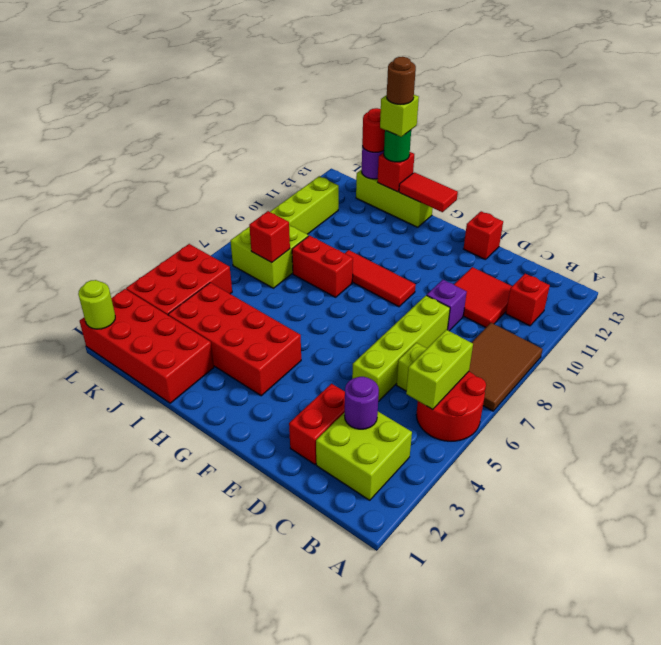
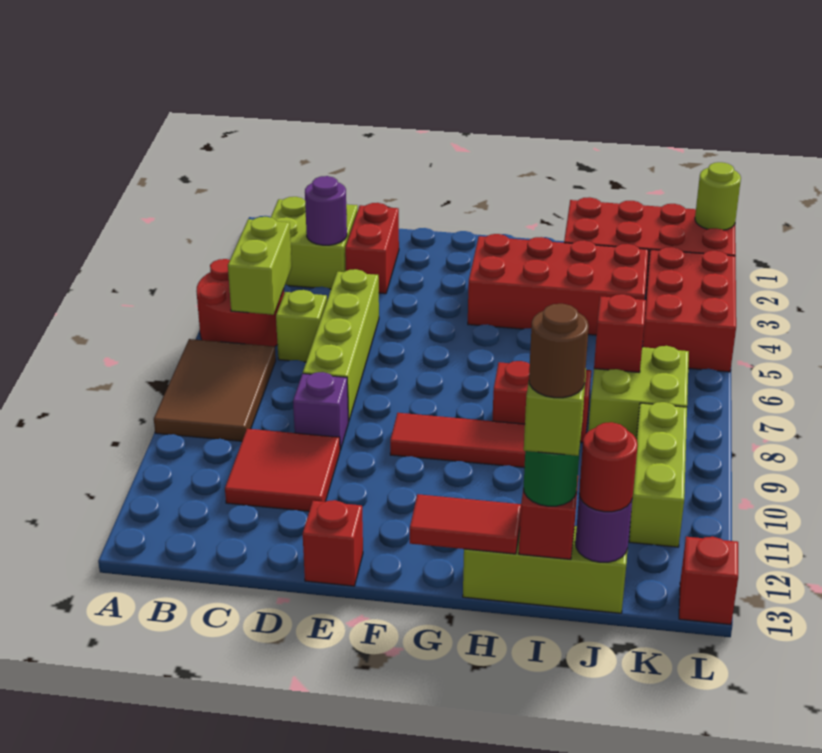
red 1x1 brick [506,274,550,326] -> red 1x1 brick moved to [679,537,738,625]

